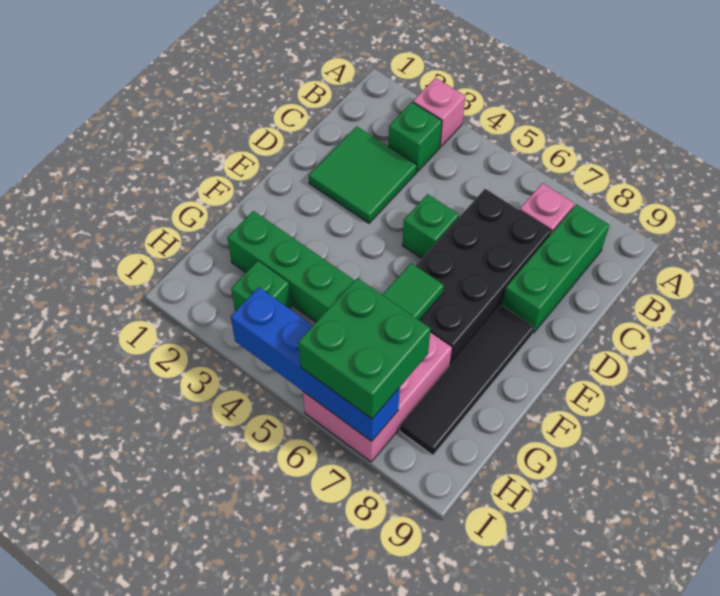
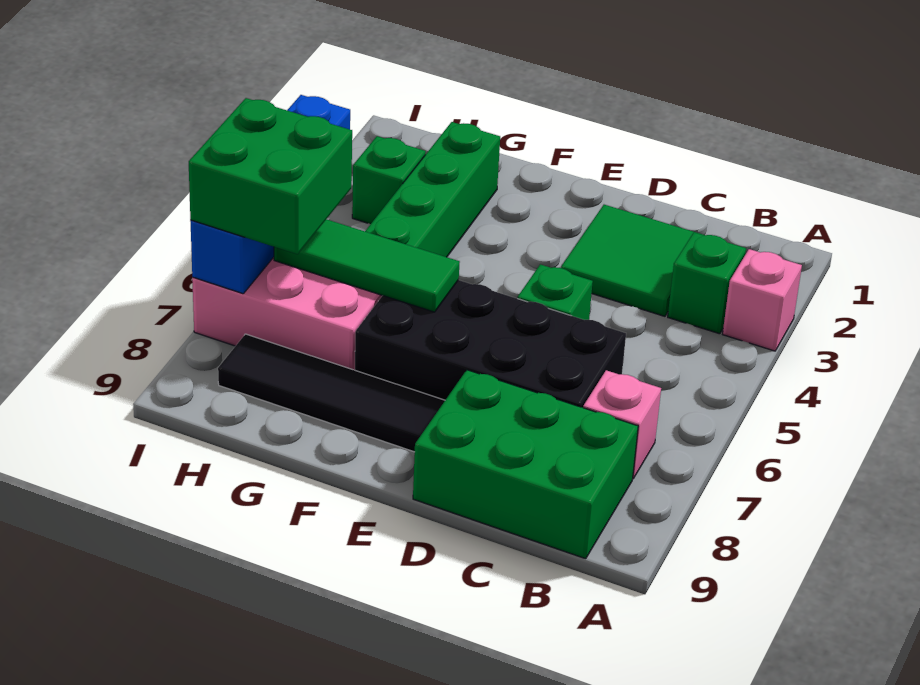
green 1x3 brick [502,204,609,333] -> green 2x3 brick [413,370,638,559]

